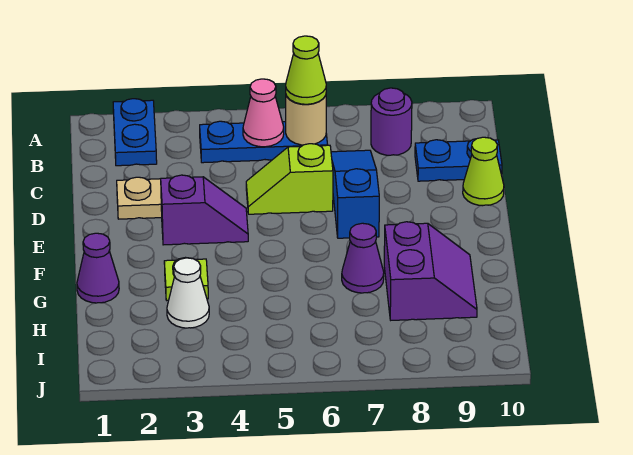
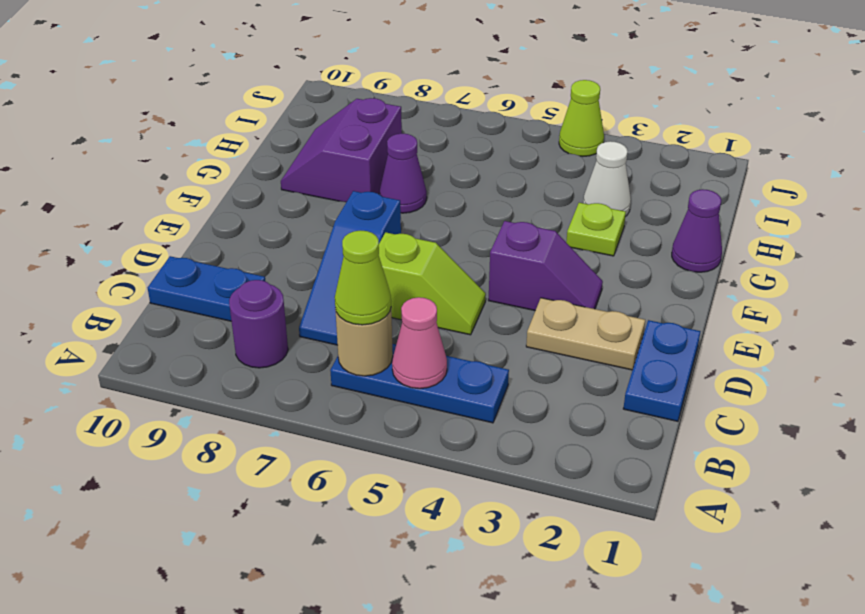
blue 1x2 plate [113,99,157,166] -> blue 1x2 plate moved to [623,320,700,421]
lime 1x1 cone [463,137,504,206] -> lime 1x1 cone moved to [559,80,604,157]
purple 1x2 slope [161,175,248,245] -> purple 1x2 slope turned to [489,221,603,311]

